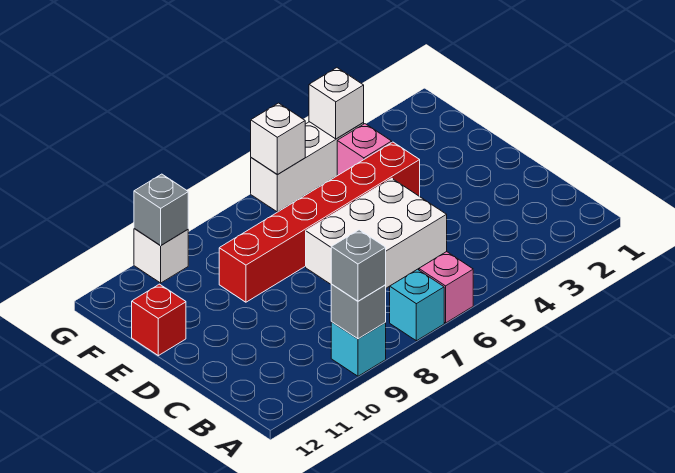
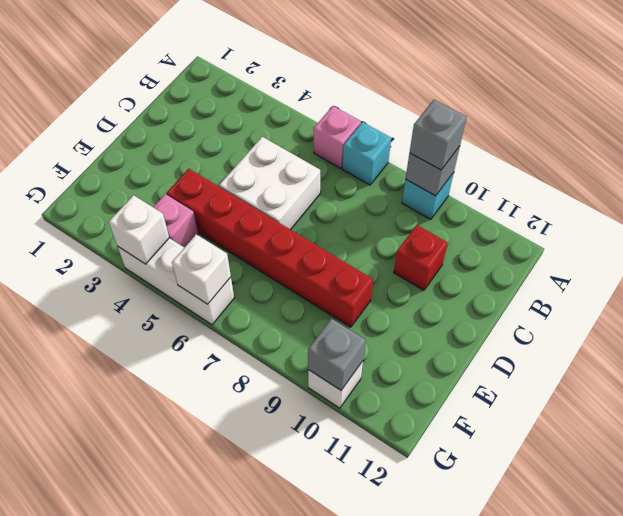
white 2x3 brick [306,178,447,288] -> white 2x2 brick [219,137,320,230]
red 1x1 brick [132,284,186,356] -> red 1x1 brick moved to [394,225,448,290]

